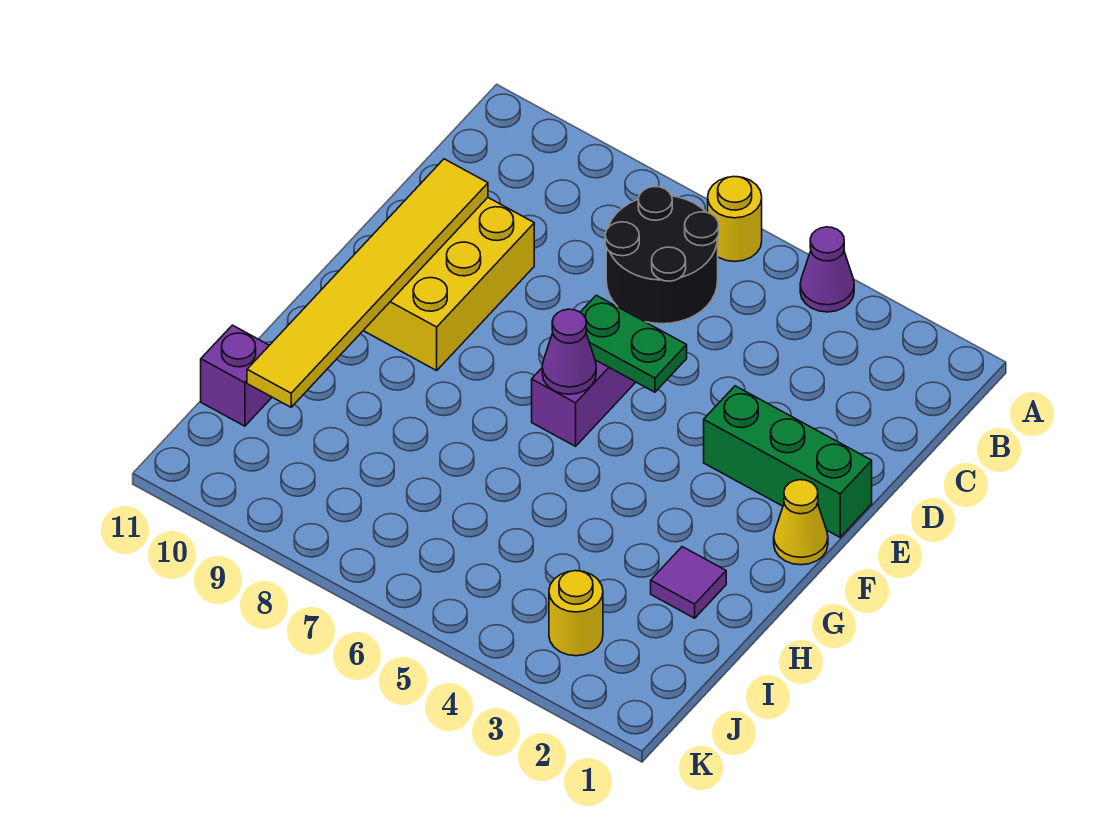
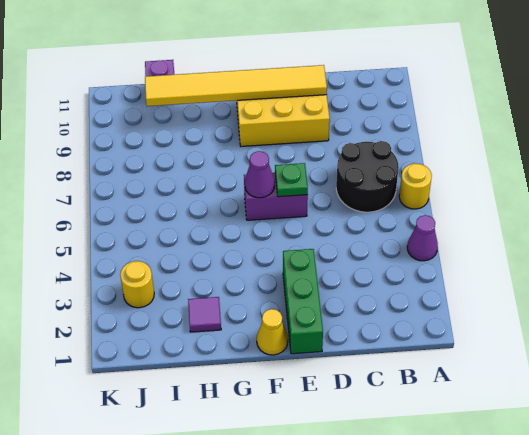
green 1x2 plate [580,295,687,392] -> green 1x1 plate [275,163,308,197]

